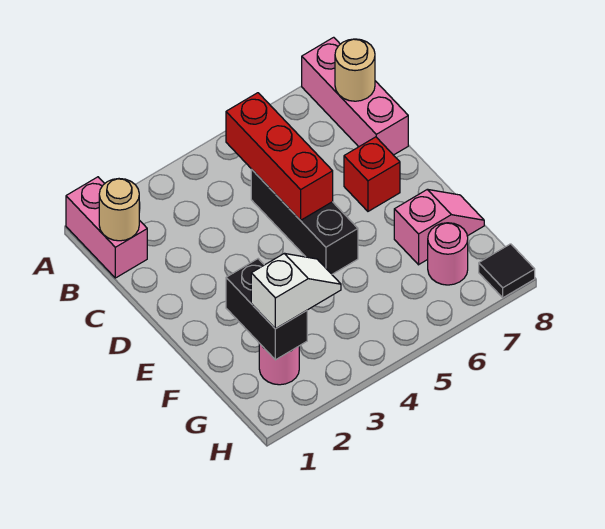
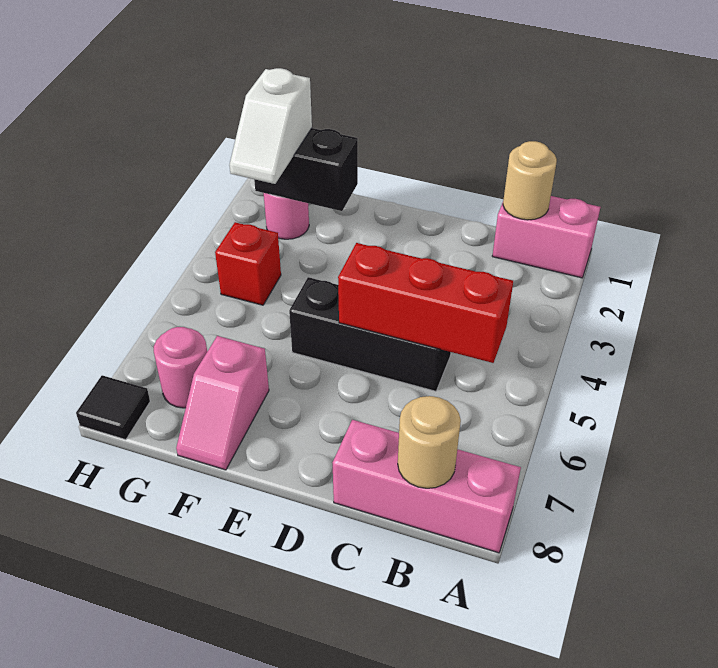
red 1x1 brick [344,137,400,211] -> red 1x1 brick moved to [215,222,281,305]

